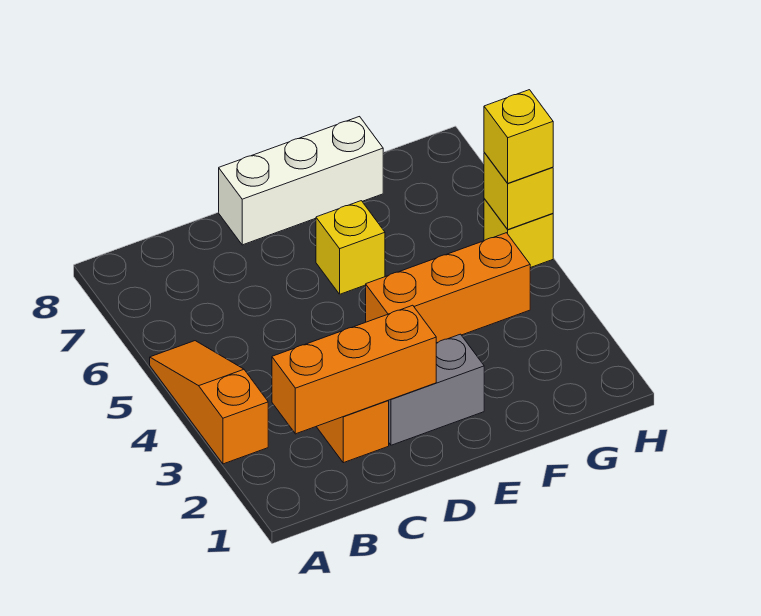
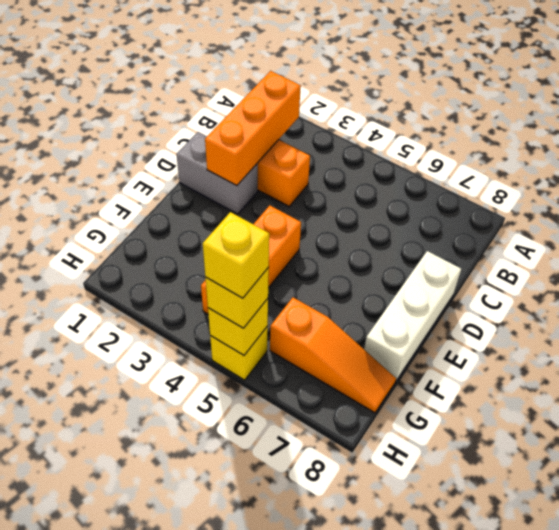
orange 1x3 slope [150,341,268,464] -> orange 1x3 slope moved to [270,297,396,413]
grey 1x2 brick [388,334,484,445] -> grey 1x2 brick turned to [177,132,258,214]
yellow 1x1 brick [316,201,385,294] -> yellow 1x1 brick moved to [203,212,269,298]

